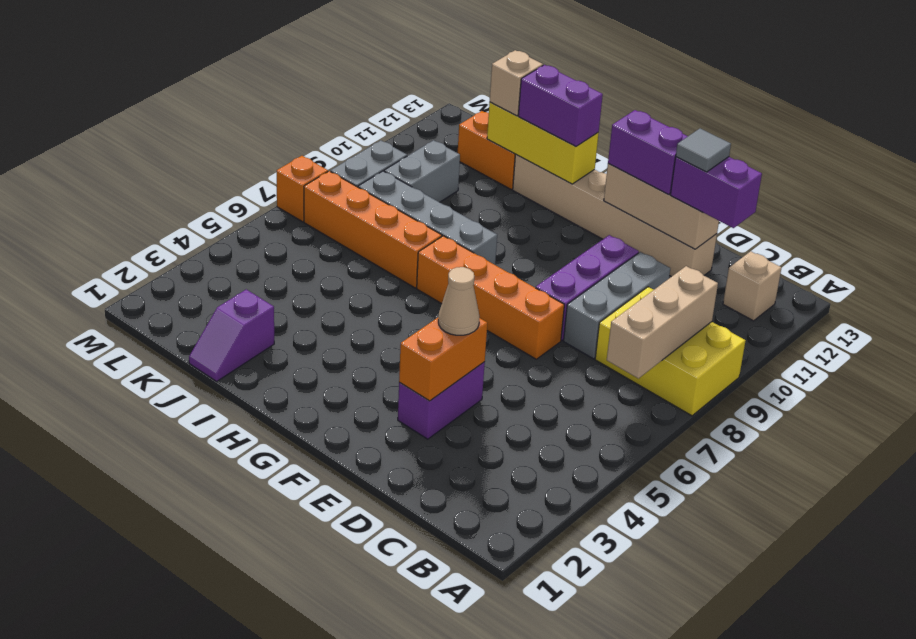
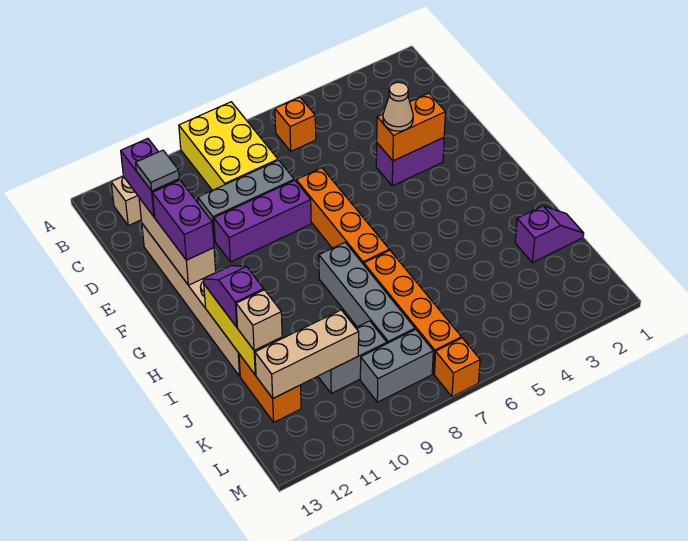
none -> orange 1x1 brick [275,97,316,151]
tan 1x3 brick [607,266,718,379] -> tan 1x3 brick moved to [255,310,359,398]
purple 1x2 brick [518,65,603,147] -> purple 1x2 slope [203,266,264,327]

